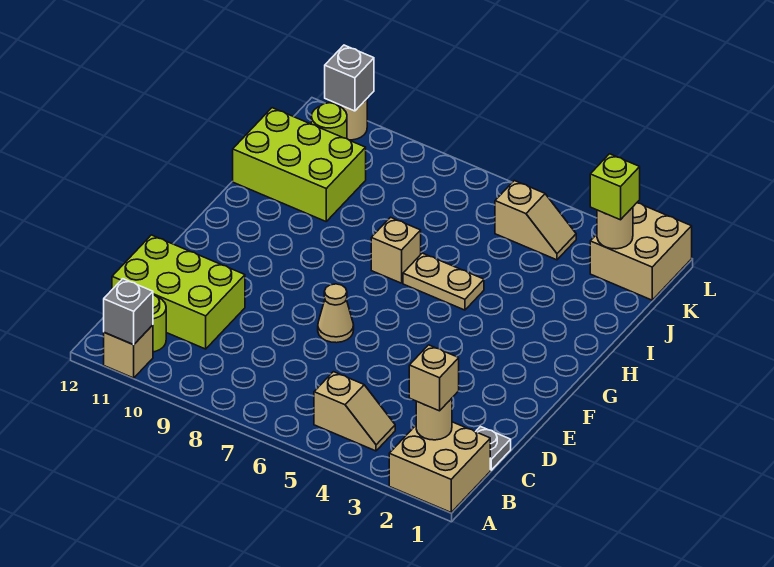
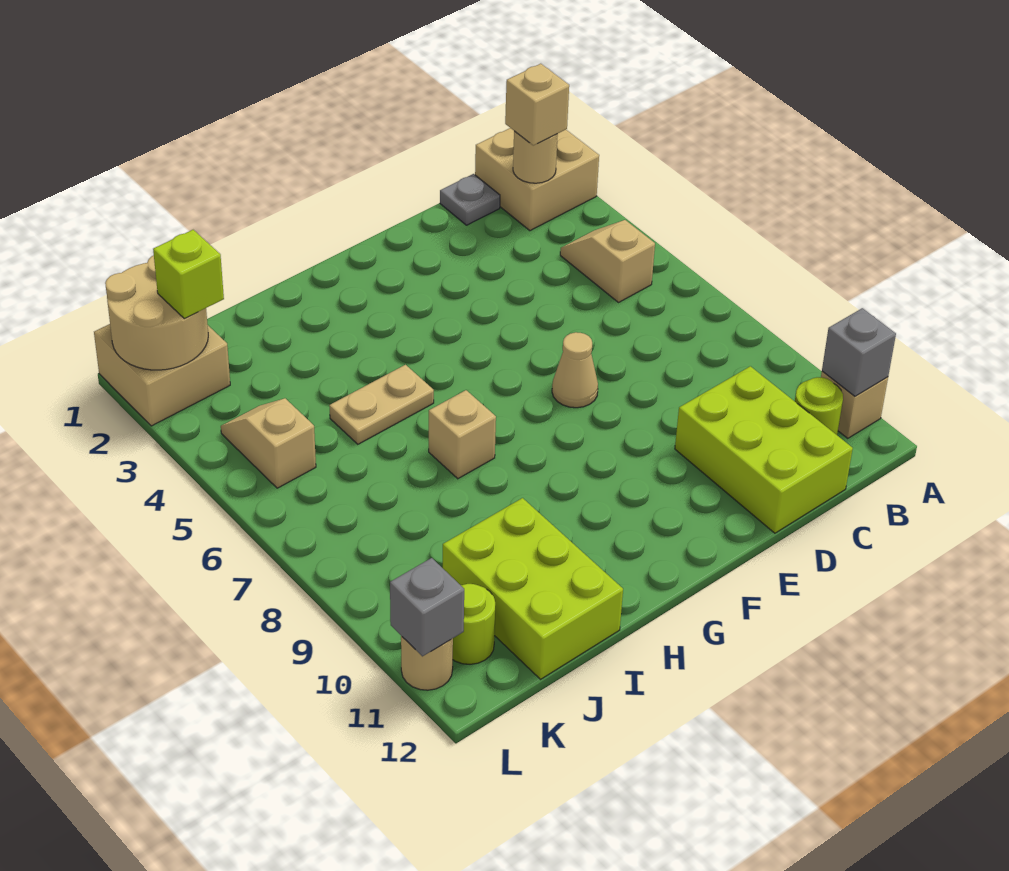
tan 1x2 plate [403,253,484,310] -> tan 1x2 plate turned to [329,365,434,444]
tan 1x1 round brick [597,207,633,249] -> tan 2x2 round brick [105,255,208,370]

